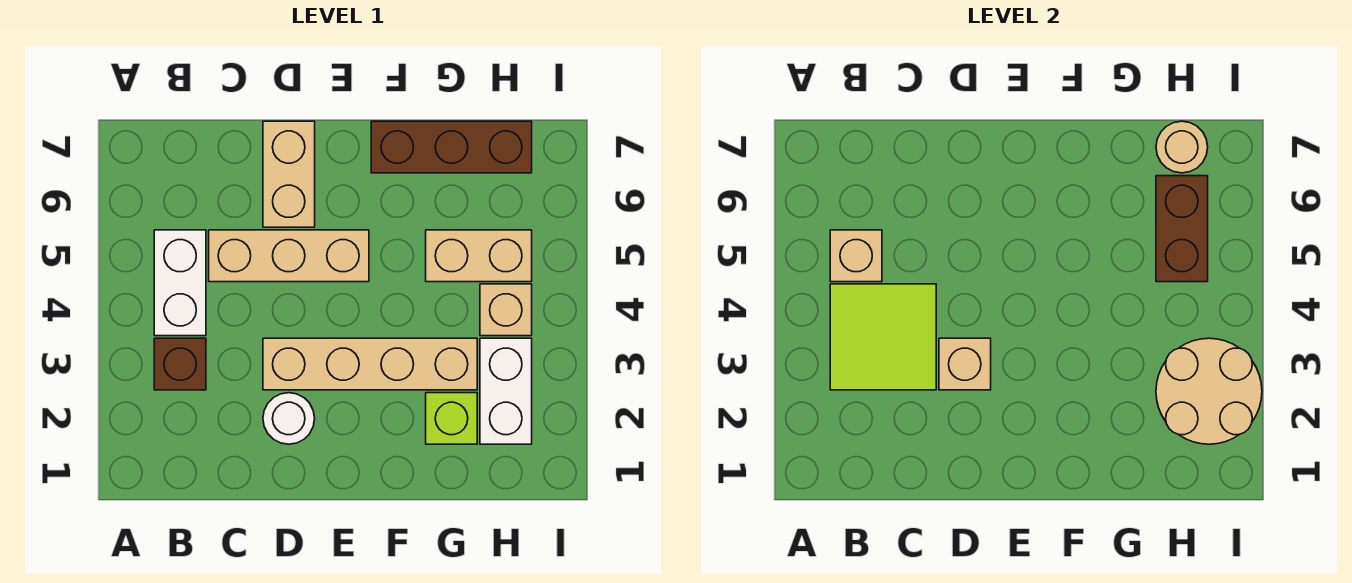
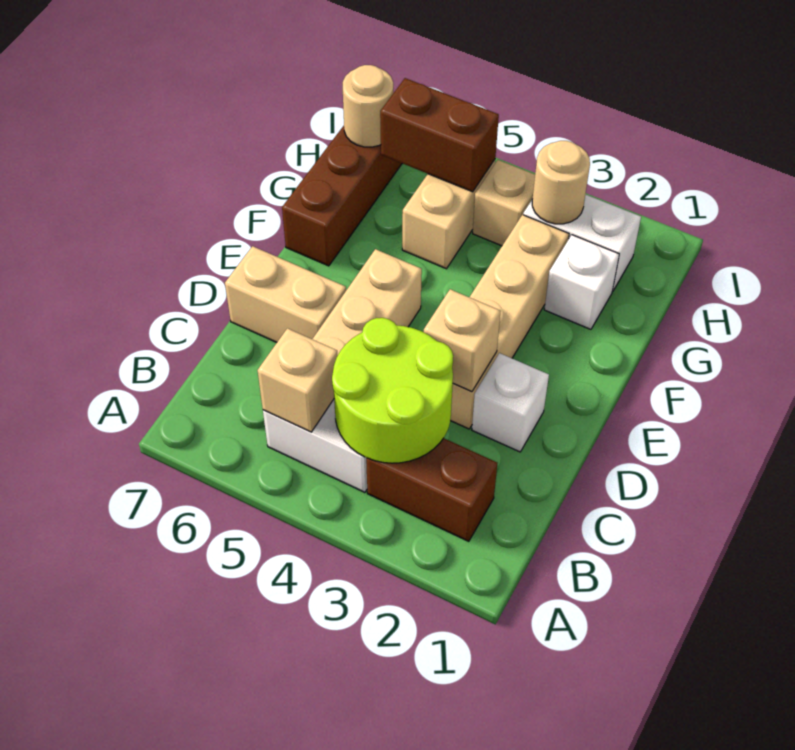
brown 1x1 brick [154,338,206,390] -> brown 1x2 brick [366,438,497,541]
lime 2x2 tile [830,284,936,390] -> lime 2x2 round brick [332,318,453,463]
white 1x1 round brick [263,393,315,444] -> white 1x1 brick [472,353,549,452]
lime 1x1 brick [426,393,477,444] -> white 1x1 brick [544,235,619,329]
tan 2x2 round brick [1156,338,1262,444] -> tan 1x1 round brick [532,141,590,224]

